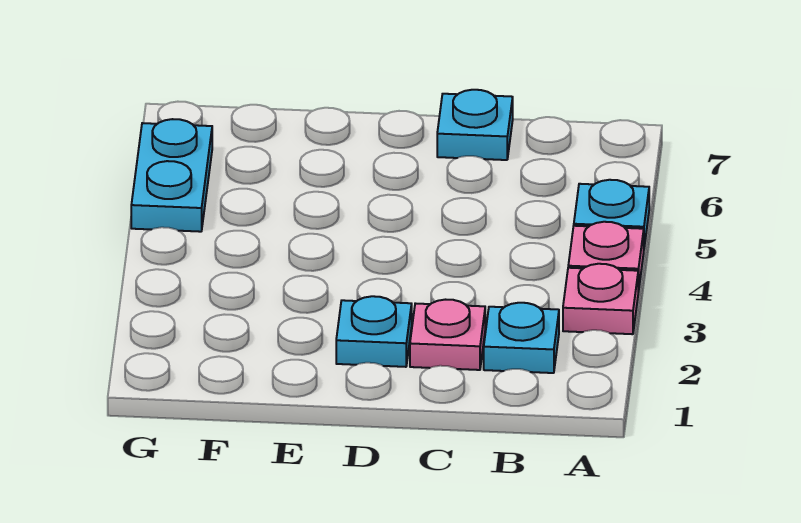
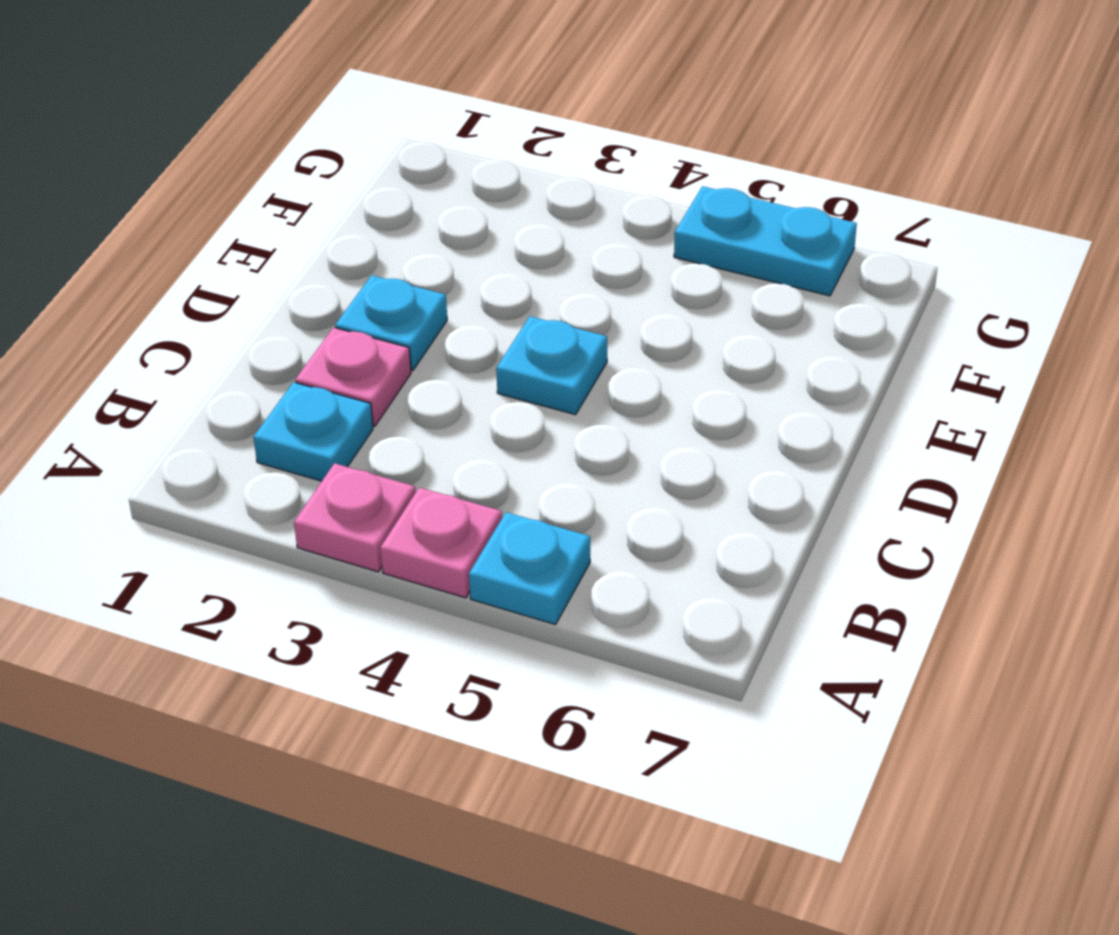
cyan 1x1 plate [437,90,513,160] -> cyan 1x1 plate moved to [496,316,607,415]

